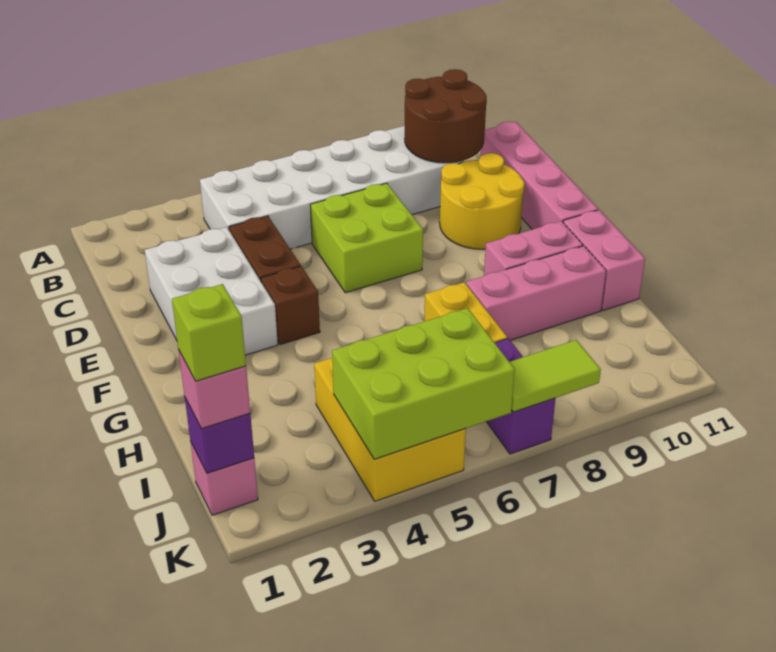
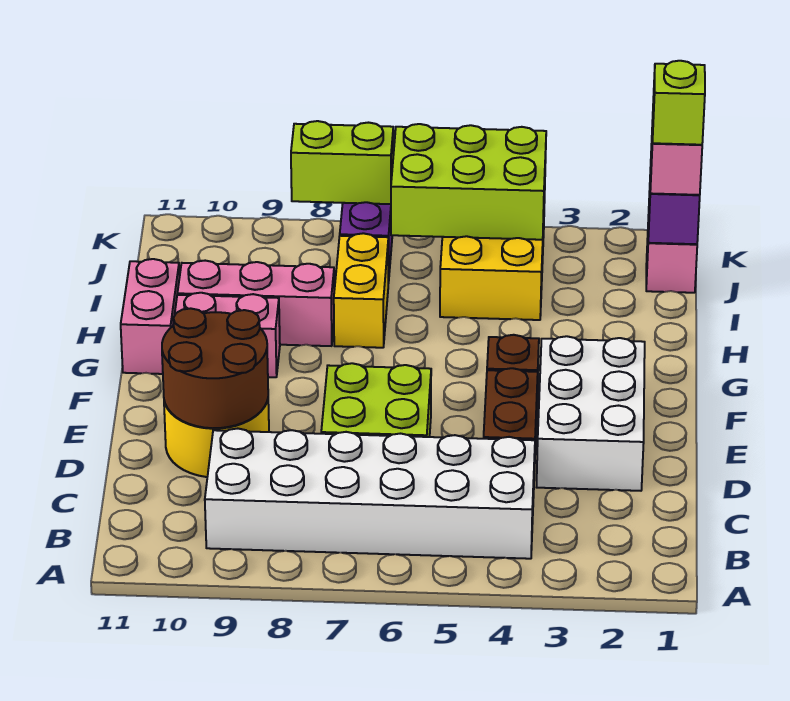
brown 2x2 round brick [404,69,487,163] -> brown 2x2 round brick moved to [162,308,268,428]
pink 1x4 brick [481,122,598,230] -> none
lime 1x2 tile [510,340,601,412] -> lime 1x2 brick [291,121,393,204]

